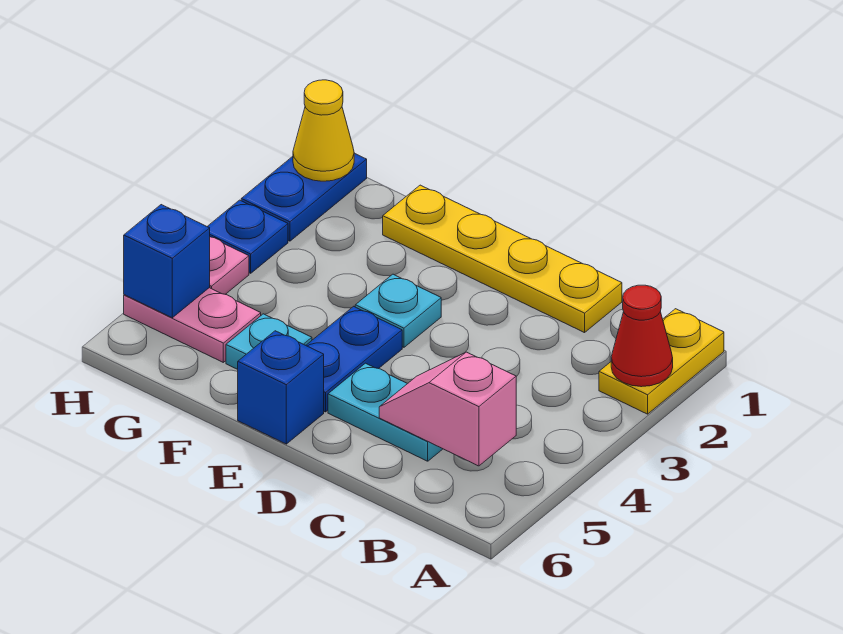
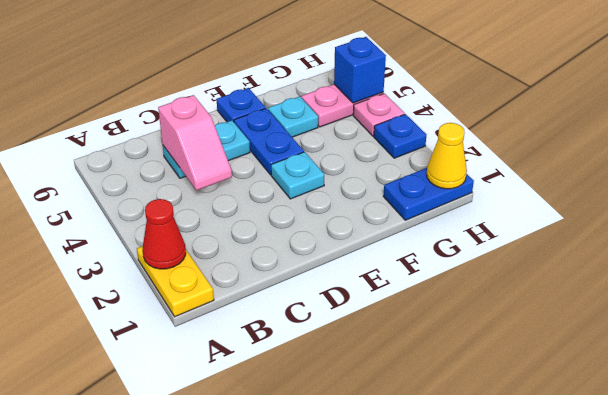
pink 1x2 slope [379,352,516,466] -> pink 1x2 slope turned to [158,95,232,190]
yellow 1x4 plate [383,185,622,333] -> none
blue 1x1 brick [238,331,324,444] -> blue 1x1 plate [217,88,266,122]
blue 1x2 plate [241,153,367,241] -> blue 1x2 plate turned to [383,168,474,220]

